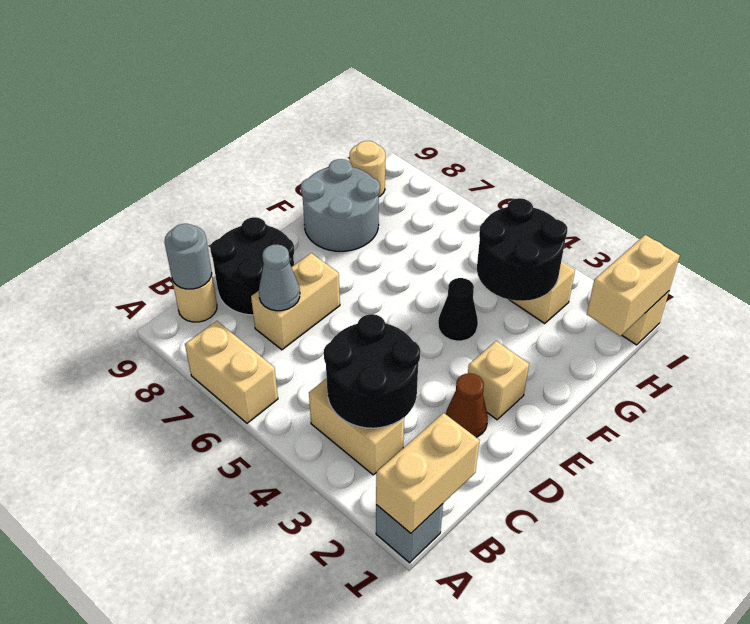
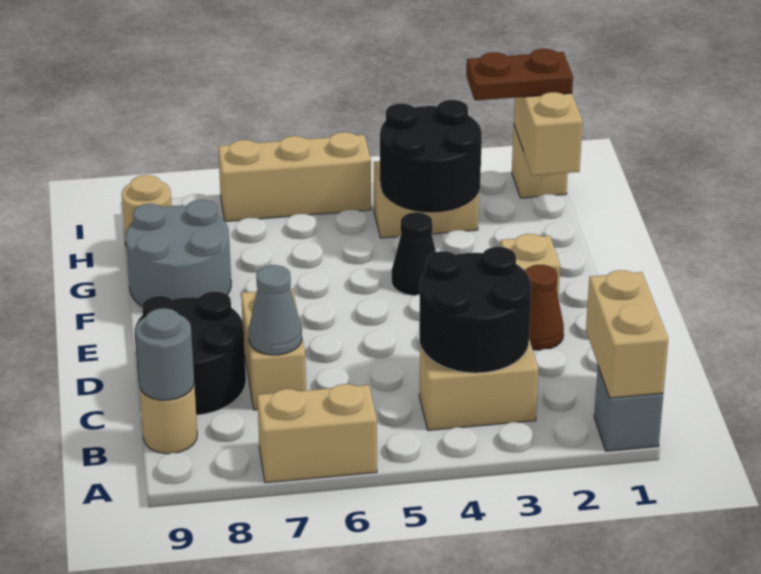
none -> brown 1x2 plate [466,49,573,101]
none -> tan 1x3 brick [218,132,371,222]

